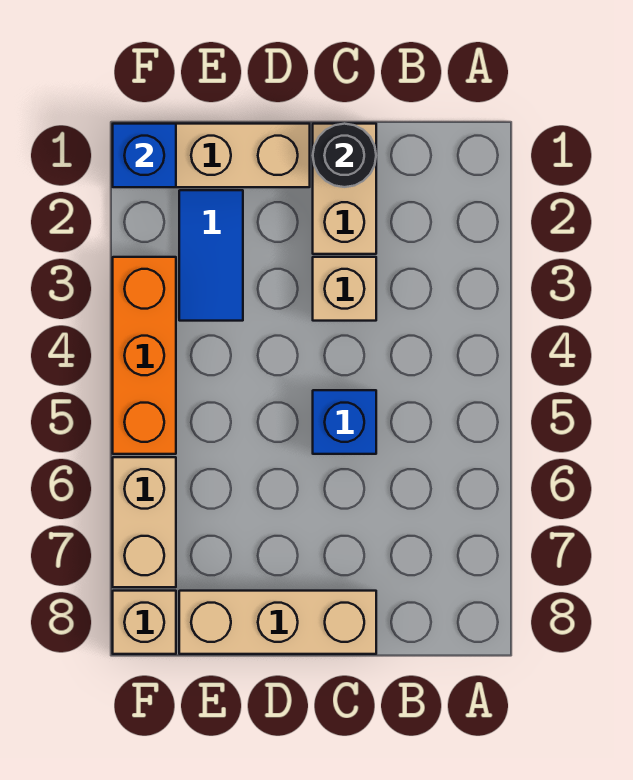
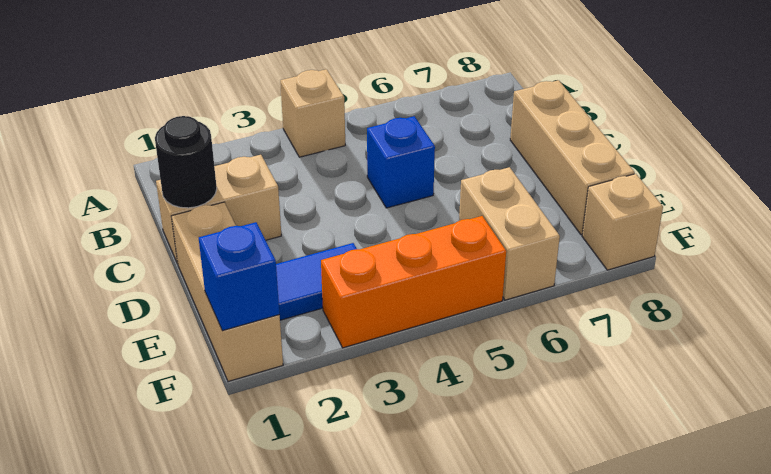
tan 1x1 brick [313,257,376,321] -> tan 1x1 brick moved to [280,69,345,157]
tan 1x2 brick [113,457,176,587] -> tan 1x2 brick turned to [459,167,560,300]

